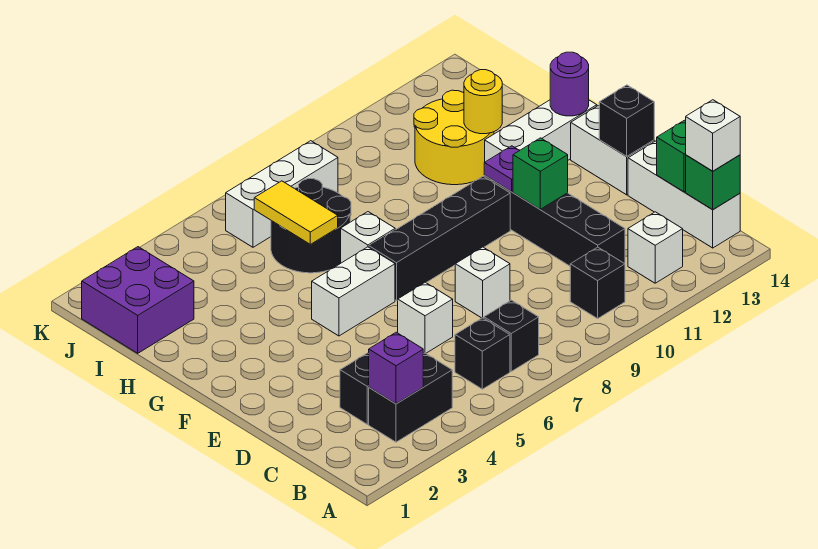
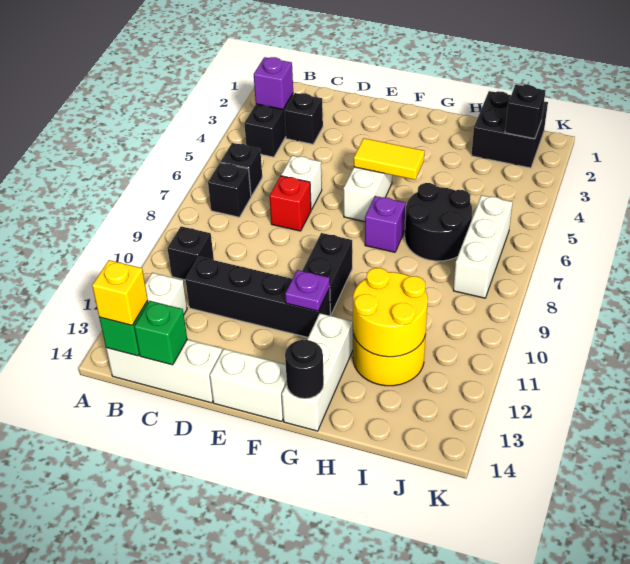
white 1x1 brick [686,100,740,171] -> yellow 1x1 brick [92,260,148,325]
none -> red 1x1 brick [270,176,311,231]
white 1x1 brick [455,247,510,318] -> none
green 1x1 brick [513,138,568,209] -> none
black 1x1 brick [599,85,654,156] -> black 1x1 brick moved to [505,85,546,139]
black 1x4 brick [369,176,510,301] -> black 1x2 brick [302,233,352,315]
white 1x1 brick [341,212,395,263] -> purple 1x1 brick [365,196,405,252]
purple 1x1 round brick [550,52,589,116] -> black 1x1 round brick [285,340,324,399]
yellow 1x2 tile [254,181,338,244] -> yellow 1x2 tile moved to [354,138,424,180]
yellow 1x1 round brick [464,70,502,134] -> yellow 2x2 round brick [353,268,428,357]
purple 2x2 brick [82,247,194,353] -> black 2x2 brick [471,91,548,168]

